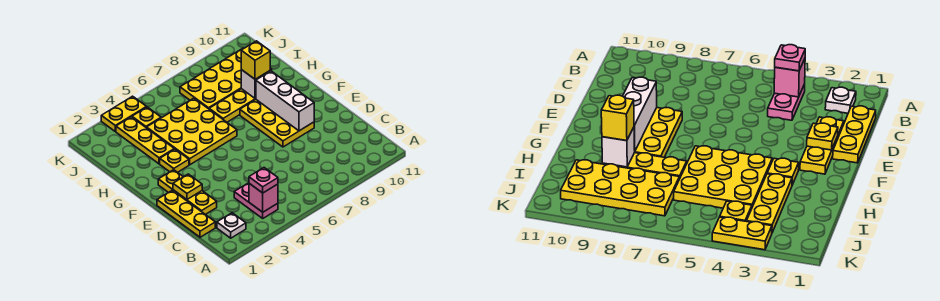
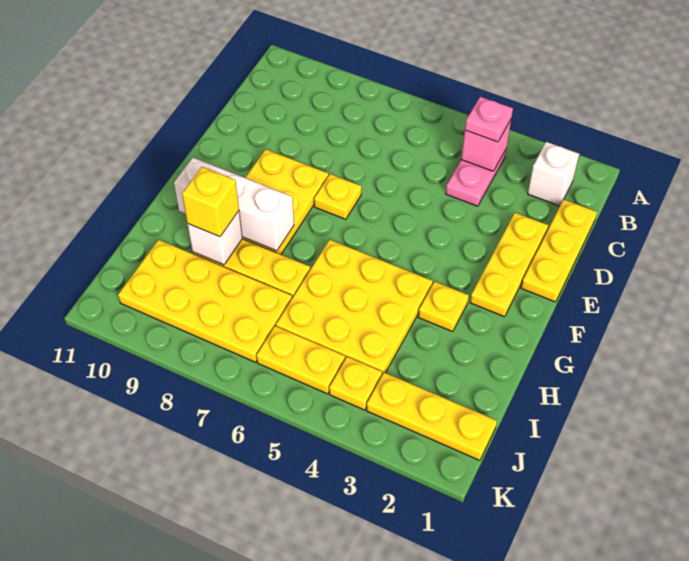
white 1x1 plate [217,213,246,238] -> white 1x1 brick [528,142,579,206]
yellow 1x1 plate [173,174,202,200] -> yellow 1x1 plate moved to [314,174,361,219]
white 1x3 brick [256,71,314,131] -> white 1x3 brick turned to [174,158,294,251]
yellow 1x3 plate [116,117,174,164] -> yellow 1x3 plate turned to [367,372,497,460]
yellow 1x2 plate [101,96,147,131] -> yellow 1x2 plate moved to [256,326,345,394]

